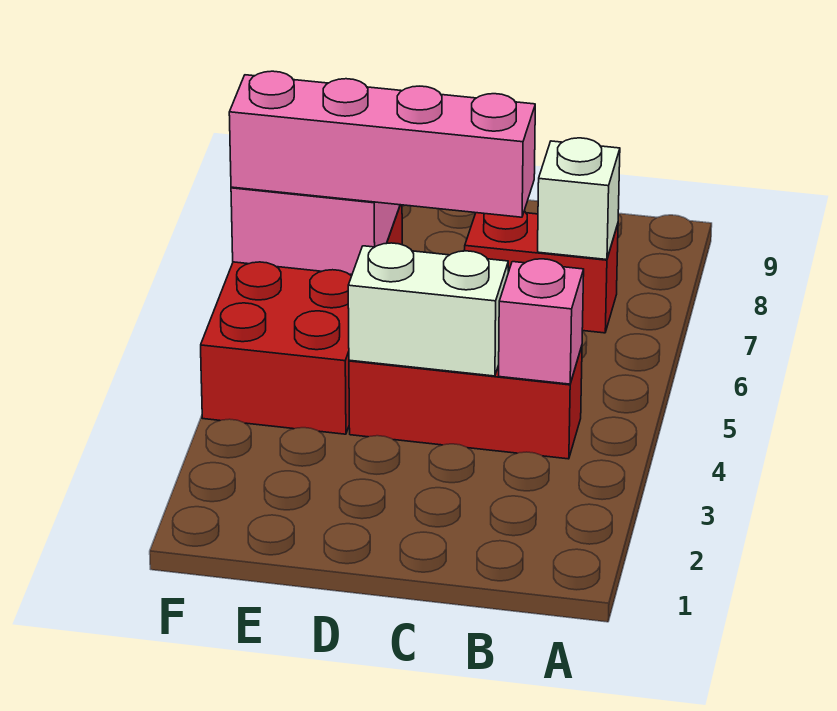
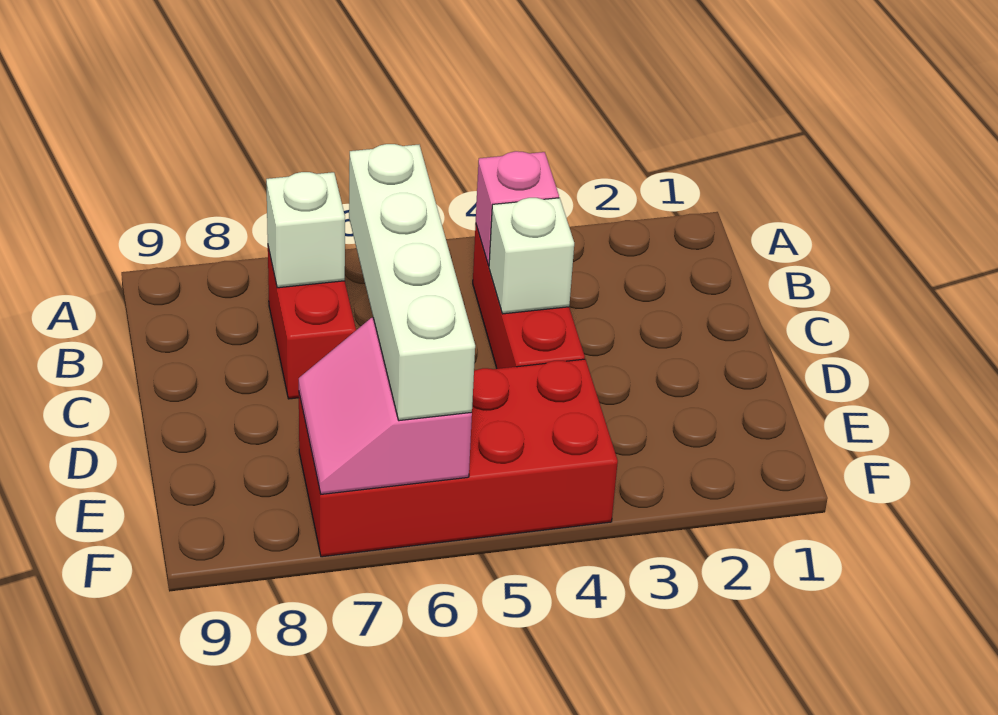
white 1x2 brick [348,243,508,376] -> white 1x1 brick [489,198,574,314]
pink 1x4 brick [229,71,535,217] -> white 1x4 brick [349,144,475,421]

